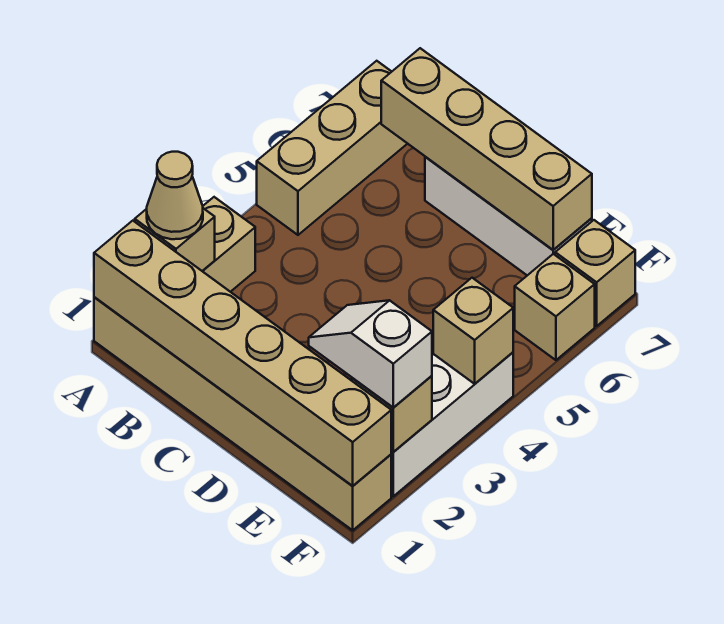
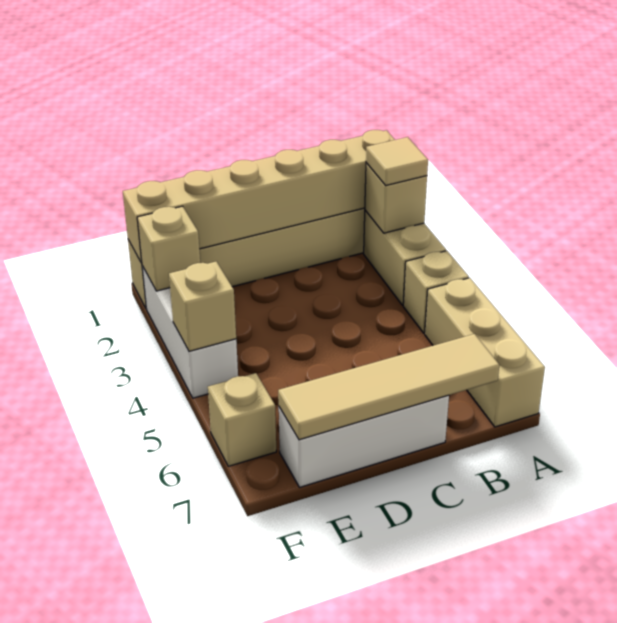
tan 1x1 cone [147,152,203,239] -> tan 1x1 tile [366,137,428,186]
tan 1x4 brick [381,48,592,250] -> tan 1x4 tile [278,334,499,440]
white 1x2 slope [309,300,432,407] -> none
tan 1x1 brick [555,220,635,326] -> tan 1x1 brick moved to [403,251,469,333]

